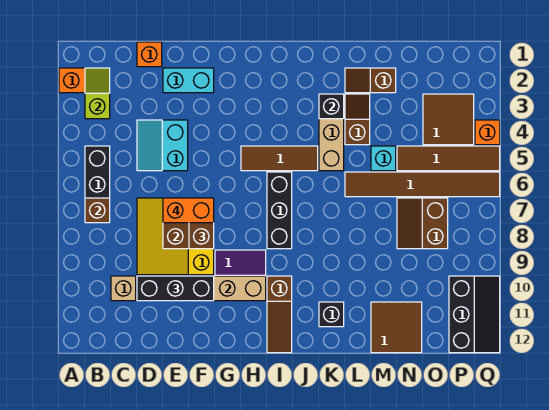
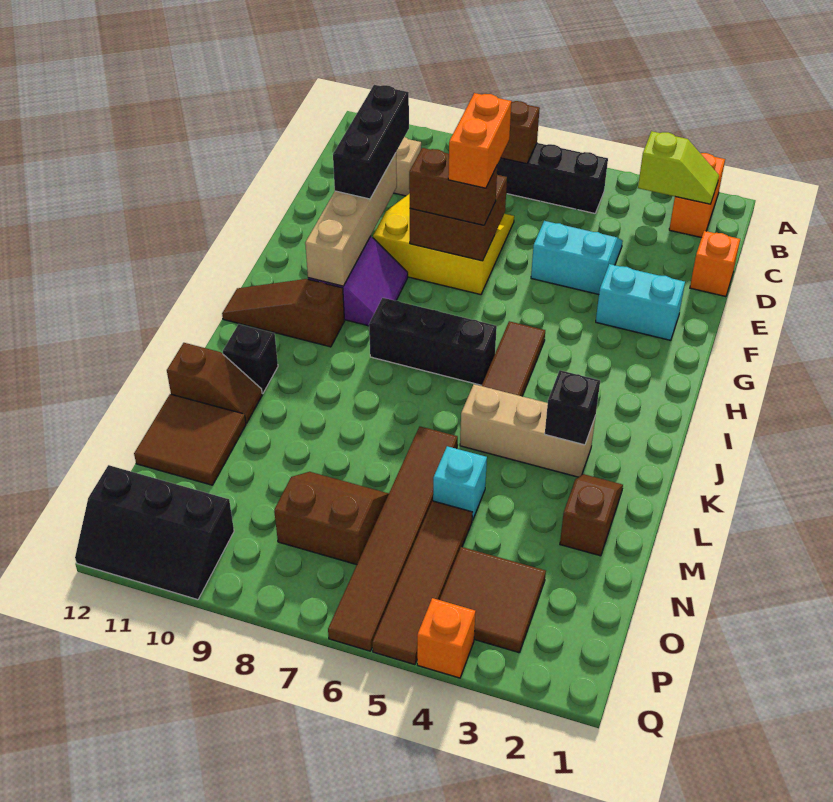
cyan 1x2 brick [163,68,214,93] -> cyan 1x2 brick turned to [596,264,685,340]
brown 1x2 slope [345,94,370,145] -> brown 1x2 slope moved to [167,343,262,423]

